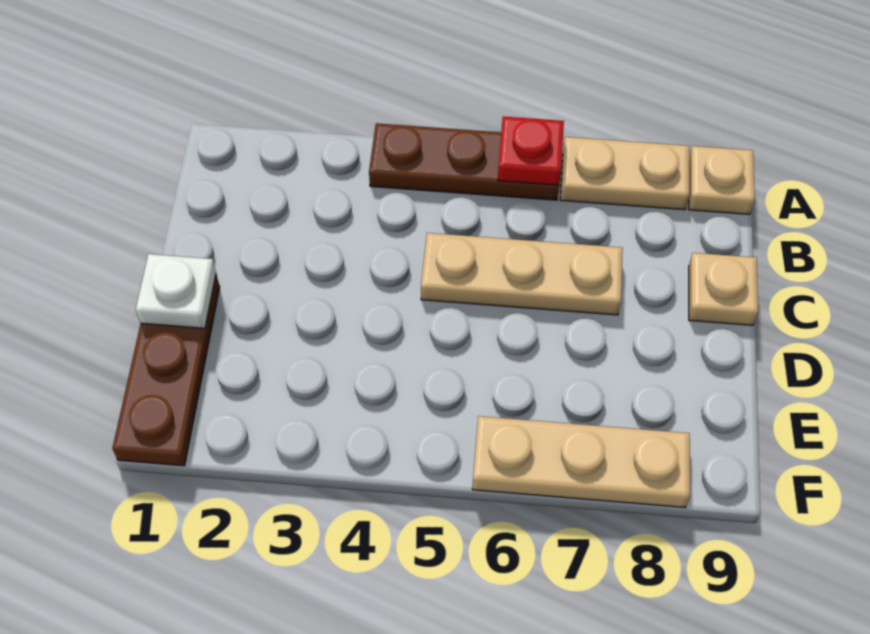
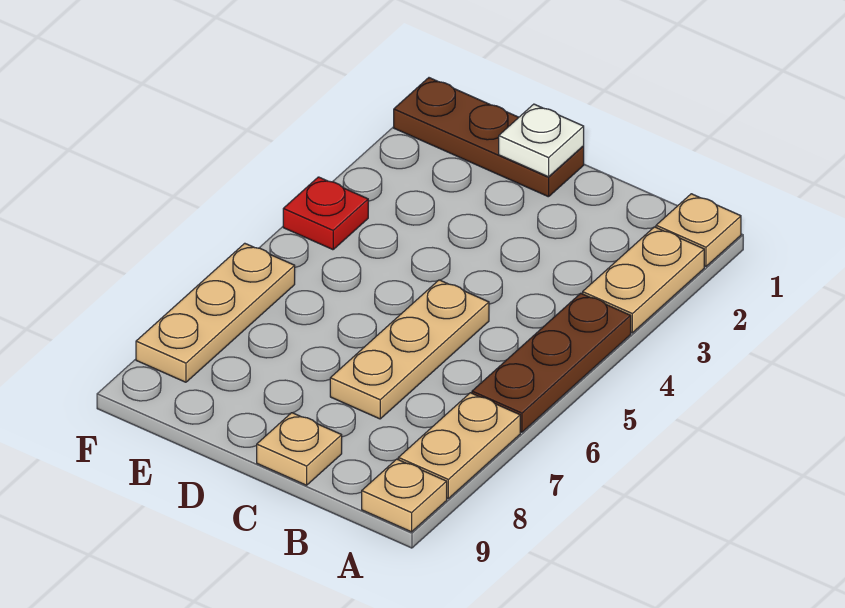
none -> tan 1x1 plate [656,194,741,266]
none -> tan 1x2 plate [583,227,704,333]
red 1x1 plate [498,117,564,185] -> red 1x1 plate moved to [283,177,368,250]

